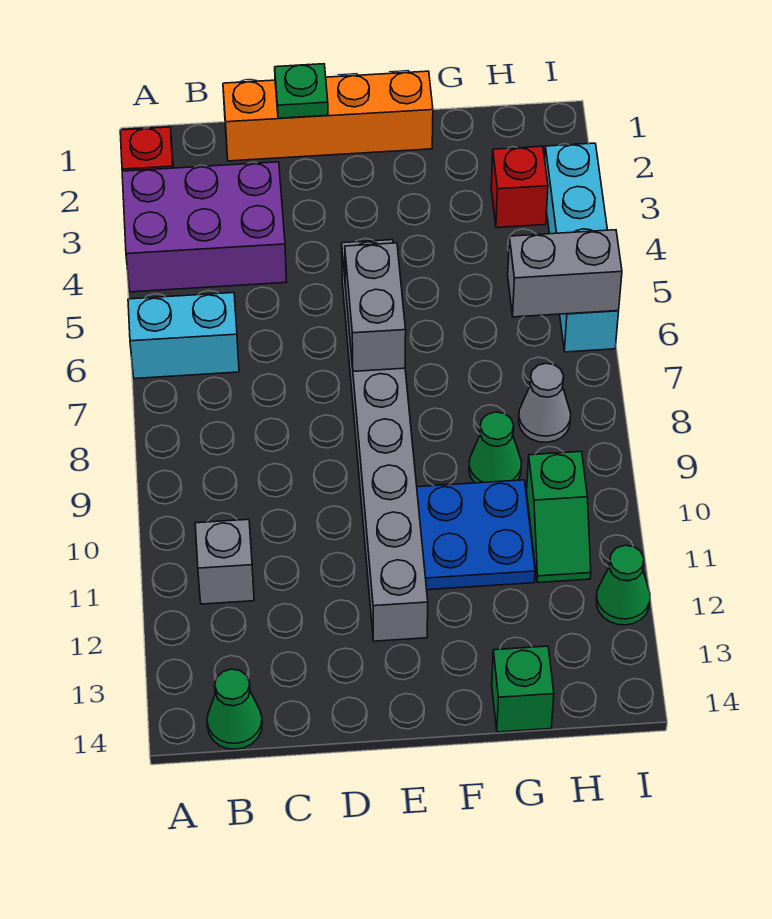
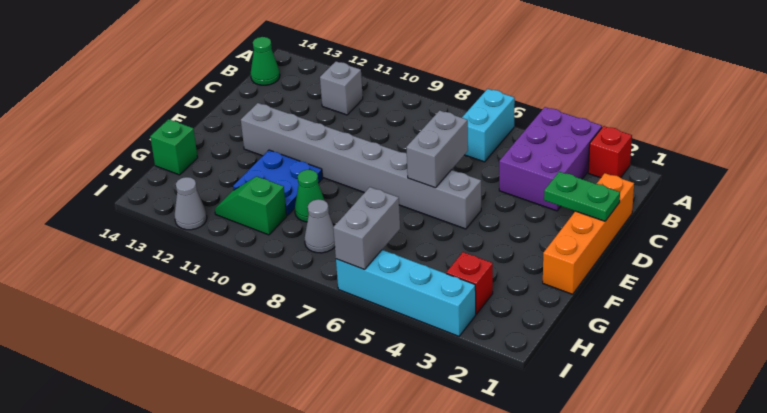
green 1x1 plate [275,64,328,118] -> green 1x2 plate [544,172,620,221]
grey 1x2 brick [345,243,406,371] -> grey 1x2 brick turned to [406,110,468,188]
green 1x1 cone [596,545,650,625] -> grey 1x1 cone [174,177,207,230]

